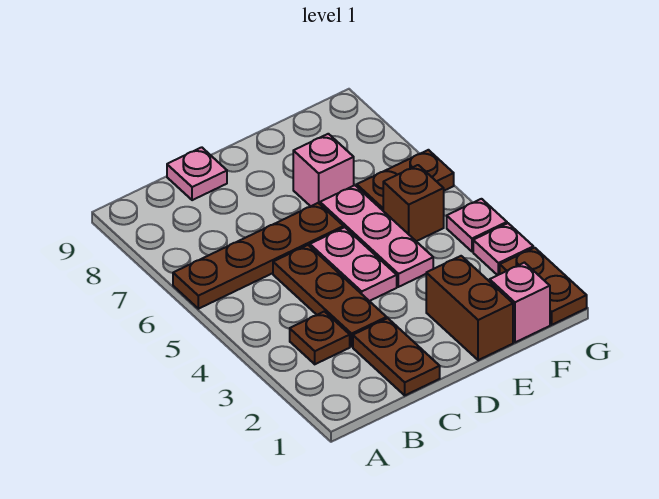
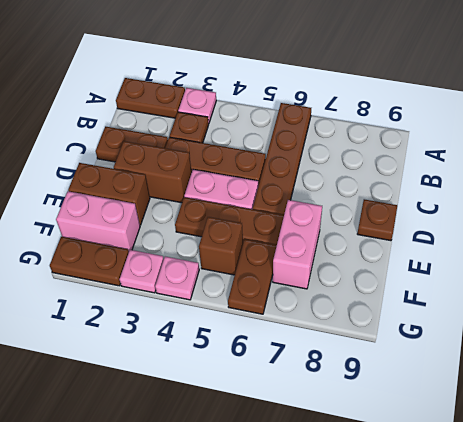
none -> brown 1x2 plate [116,78,185,118]
pink 1x1 plate [167,147,227,200] -> pink 1x1 plate moved to [178,88,216,124]
none -> brown 1x2 brick [114,141,192,203]
none -> brown 1x1 plate [357,199,397,241]
pink 1x3 plate [320,185,433,287] -> brown 1x3 plate [175,197,284,245]
pink 1x1 brick [293,134,354,206] -> pink 1x2 brick [273,200,322,289]
pink 1x1 brick [490,263,550,342] -> pink 1x2 brick [56,191,140,251]

